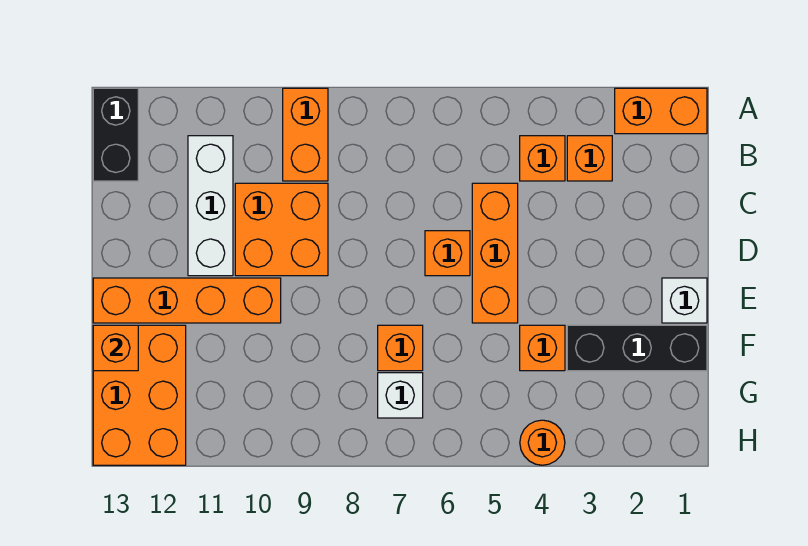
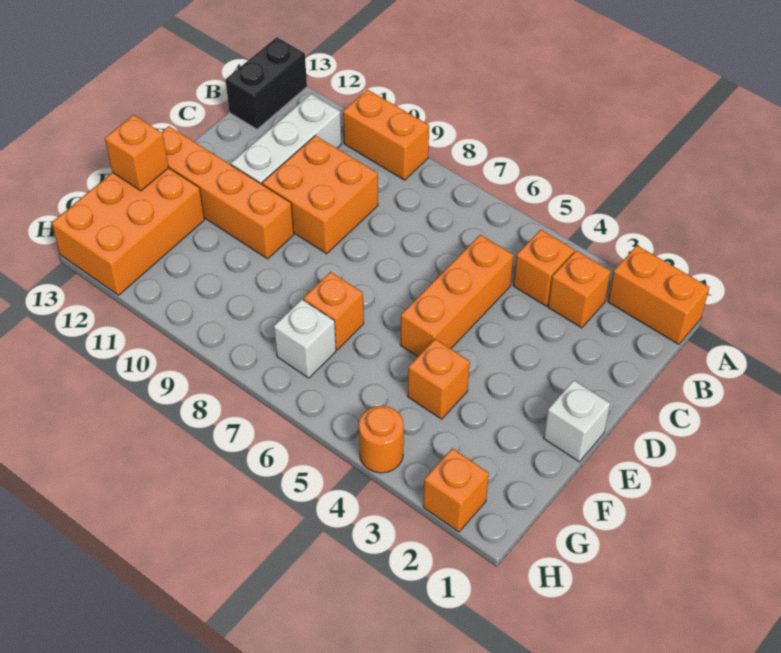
orange 1x2 brick [283,88,328,181] -> orange 1x2 brick turned to [343,90,429,180]
orange 1x1 brick [425,231,470,276] -> orange 1x1 brick moved to [423,448,489,532]
black 1x3 brick [567,325,707,371] -> none

